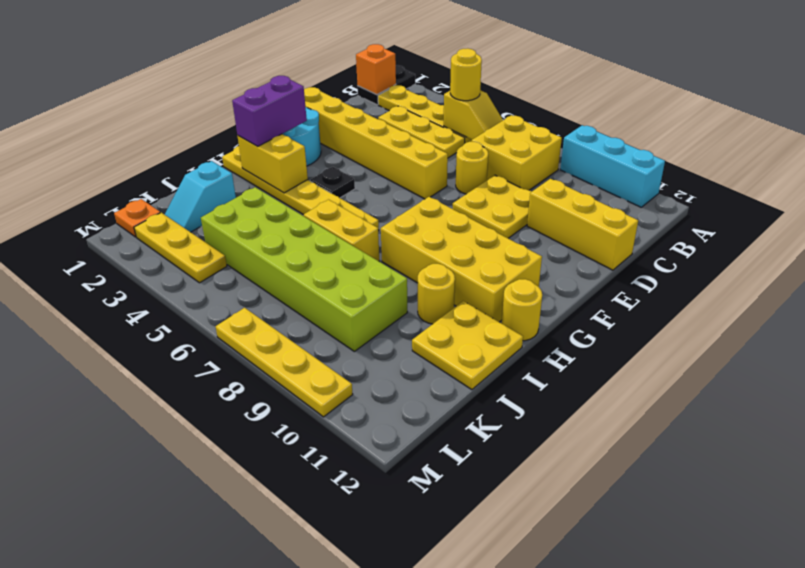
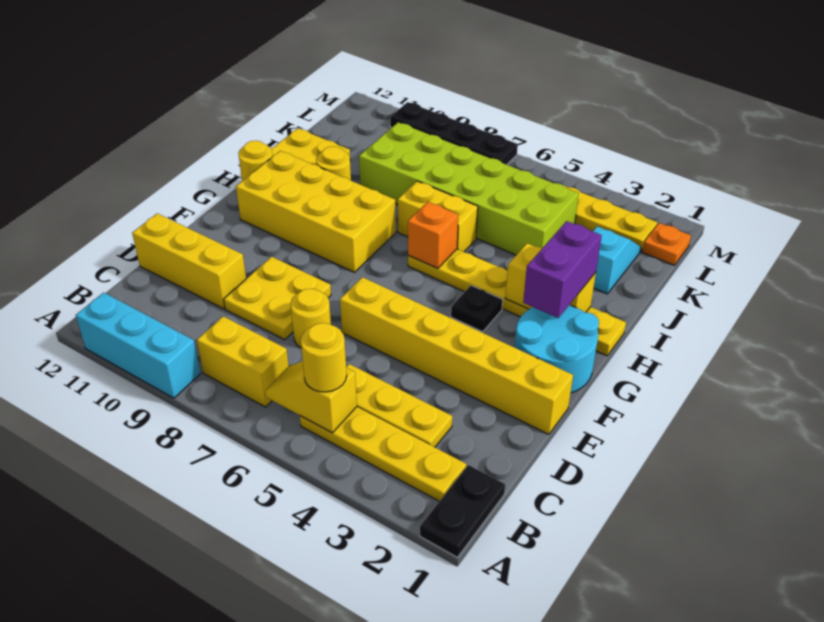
orange 1x1 brick [356,44,396,95] -> orange 1x1 brick moved to [408,202,458,269]
yellow 2x2 brick [471,115,562,190] -> yellow 1x2 brick [197,316,289,407]
yellow 1x4 plate [216,308,353,417] -> black 1x4 plate [390,102,518,165]

